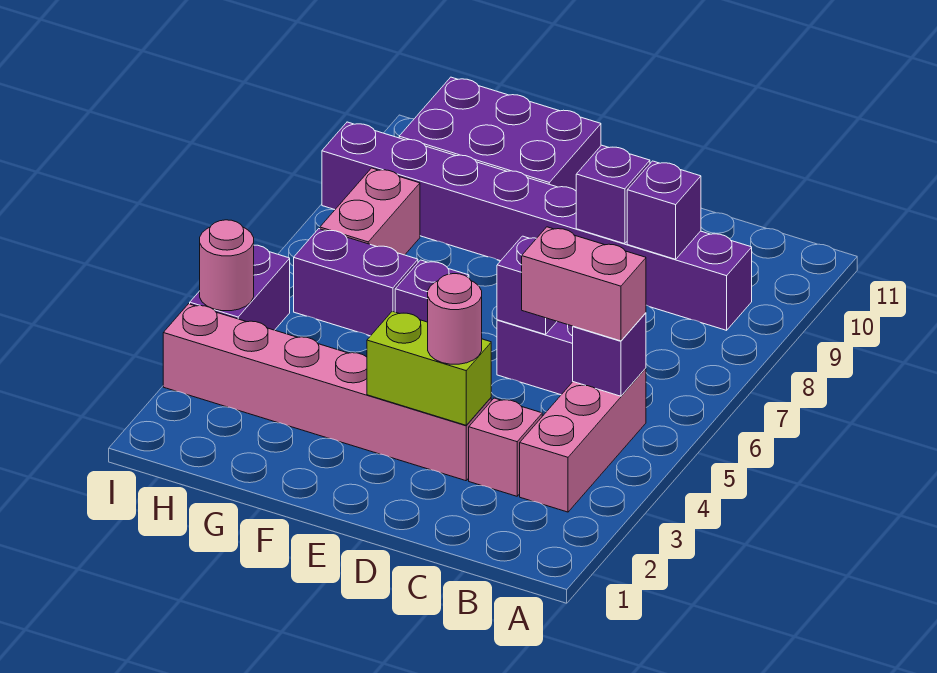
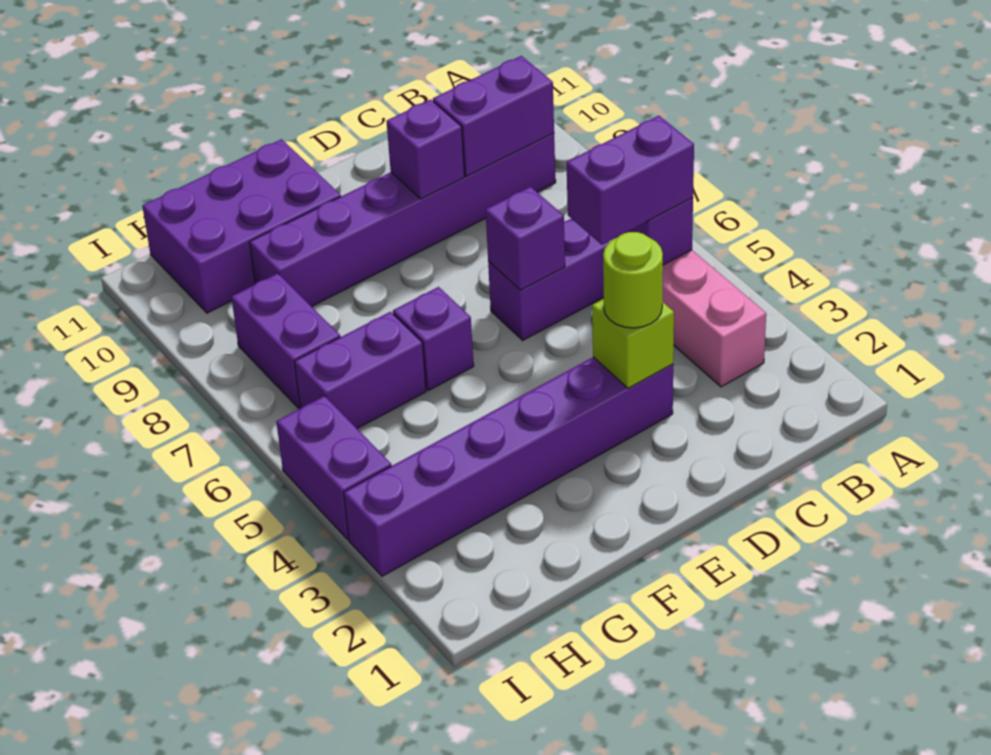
pink 1x2 brick [522,227,646,341] -> purple 1x2 brick [567,116,694,245]
purple 1x8 brick [322,122,752,330] -> purple 1x6 brick [250,133,556,307]
pink 1x1 brick [469,398,542,496] -> none
purple 1x1 brick [627,161,701,259] -> purple 1x2 brick [433,56,554,176]
pink 1x6 brick [163,304,491,481] -> purple 1x6 brick [344,357,673,576]
lime 1x2 brick [367,311,491,425] -> lime 1x1 brick [592,299,674,388]
pink 1x1 round brick [428,274,482,364] -> lime 1x1 round brick [603,232,663,328]
pink 1x2 brick [320,168,420,255] -> purple 1x2 brick [231,273,340,409]
pink 1x1 round brick [200,220,254,311] -> none

